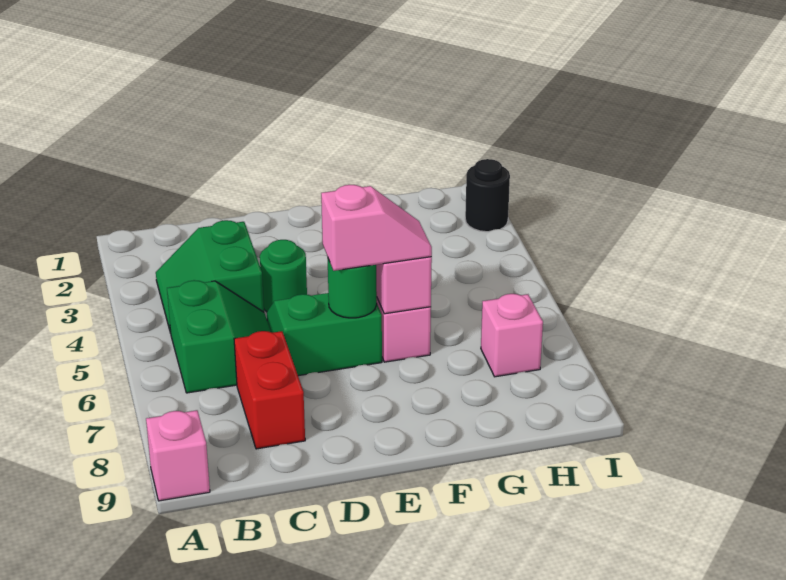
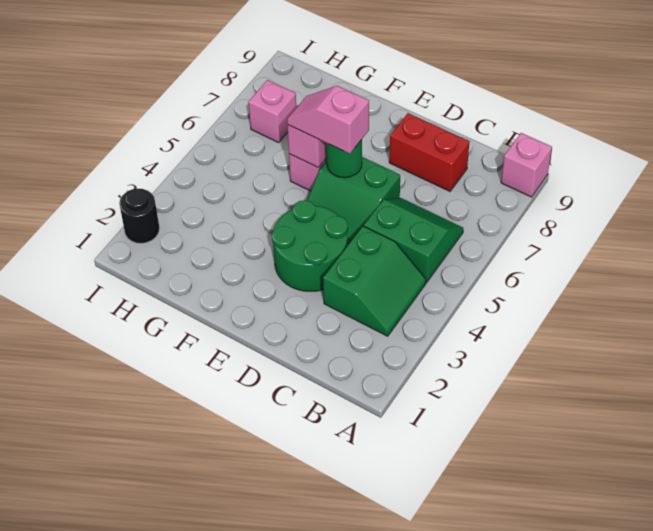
green 2x2 slope [167,280,271,393] -> green 2x2 slope turned to [364,198,463,282]
red 1x2 brick [234,331,305,449] -> red 1x2 brick turned to [389,113,470,191]
green 1x1 round brick [260,240,307,312] -> green 2x2 round brick [272,200,348,291]

